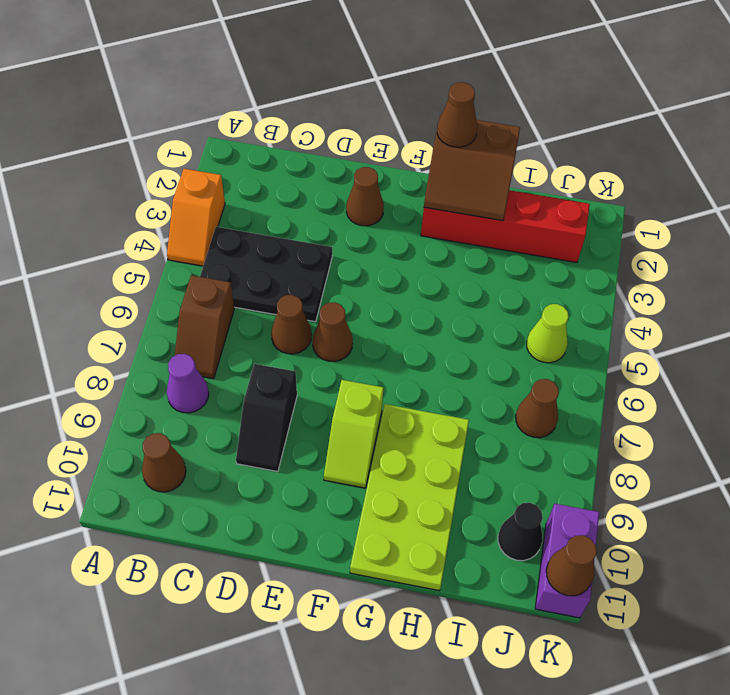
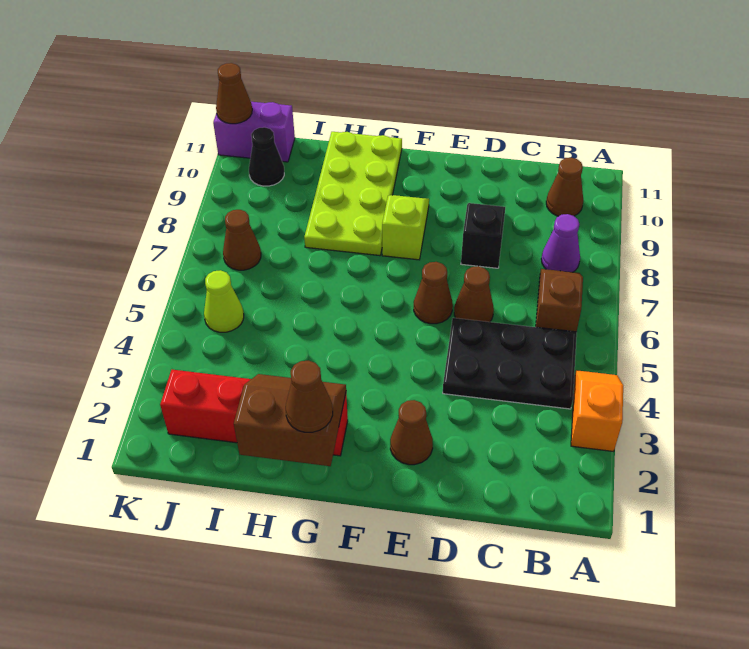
purple 1x2 brick [535,504,599,618] -> purple 1x2 brick turned to [213,102,295,162]

